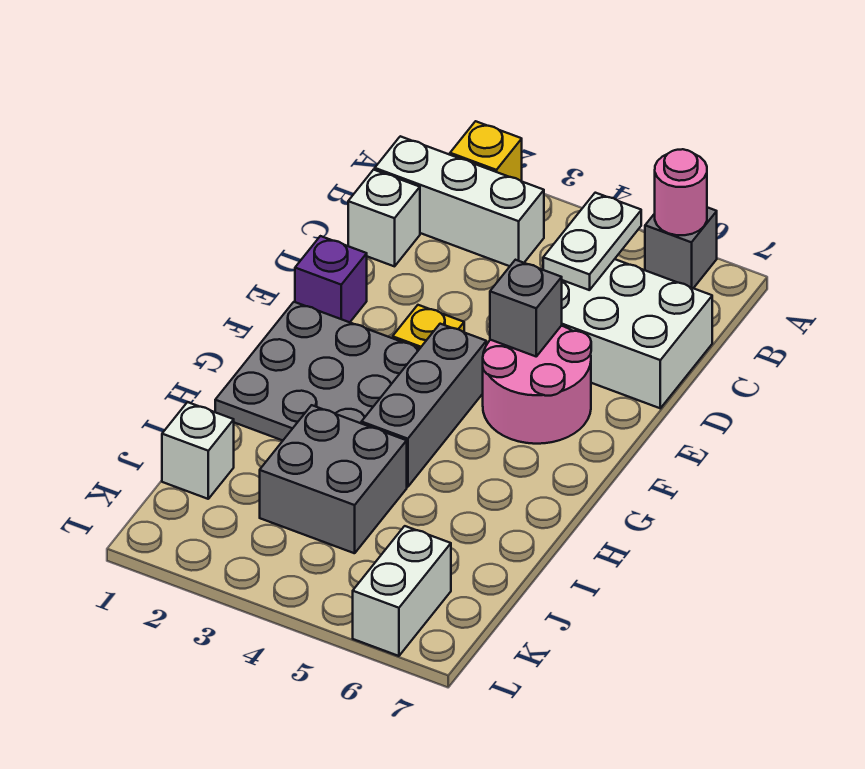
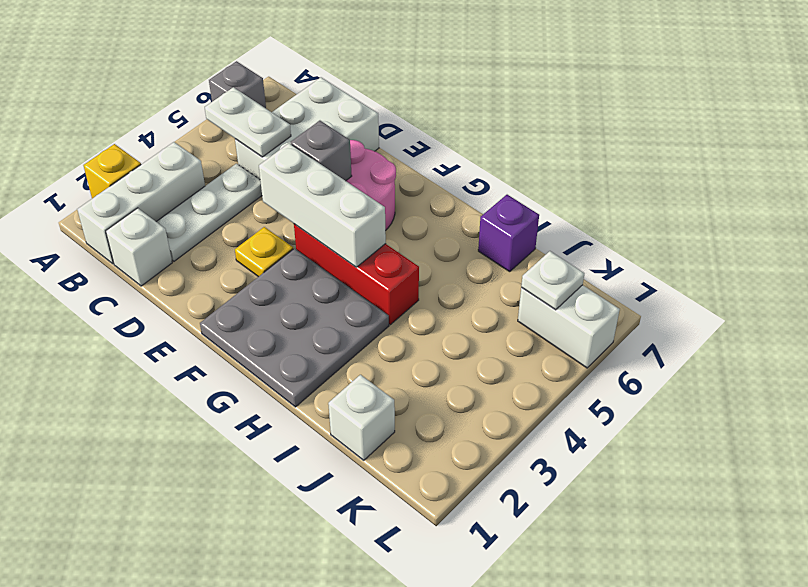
pink 1x1 round brick [655,149,707,235] -> none
none -> white 1x3 plate [156,164,262,261]
purple 1x1 brick [295,236,367,322] -> purple 1x1 brick moved to [478,195,539,272]
none -> white 1x3 brick [259,143,386,267]
grey 1x3 brick [361,324,486,487] -> red 1x3 brick [294,224,419,325]
grey 2x2 brick [260,405,407,553] -> none
none -> white 1x1 plate [521,251,584,310]

